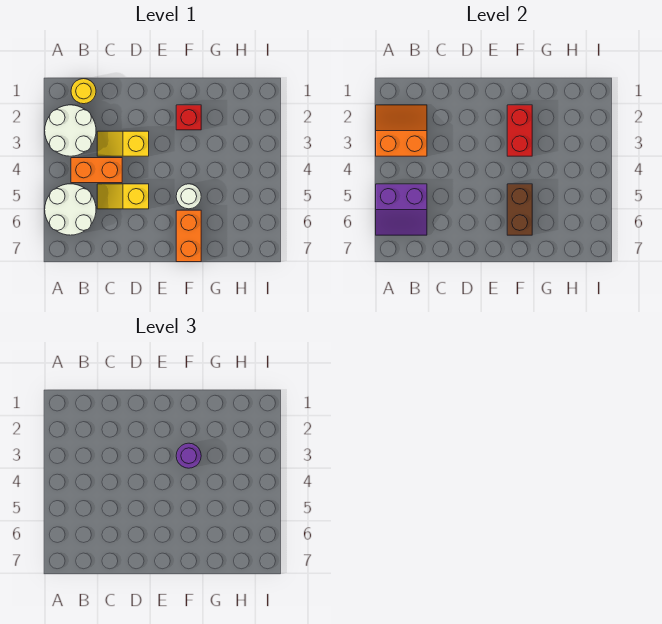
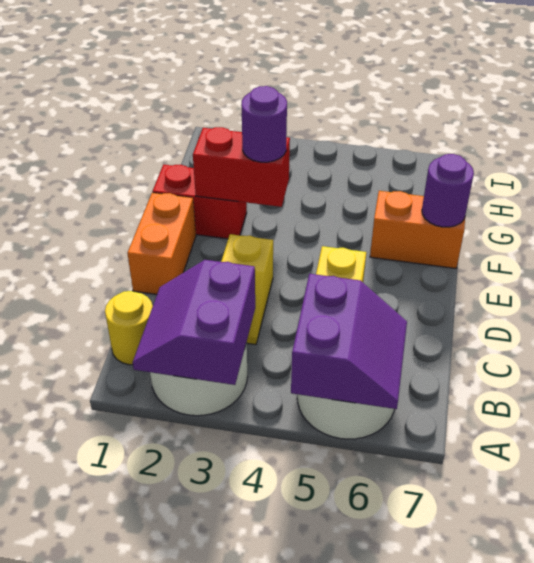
orange 2x2 slope [376,105,427,156] -> purple 2x2 slope [133,260,255,385]
orange 1x2 brick [71,158,122,183] -> orange 1x2 brick moved to [127,193,196,294]
red 1x1 brick [176,105,201,130] -> red 1x2 brick [152,164,247,239]
white 1x1 round brick [176,184,201,209] -> none
brown 1x2 brick [507,184,532,235] -> none
none -> purple 1x1 round brick [422,154,474,227]

